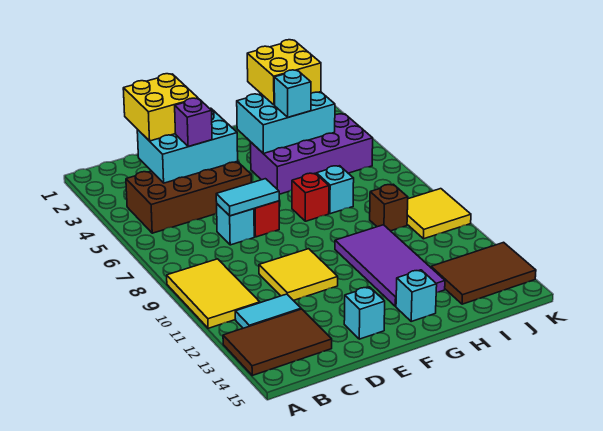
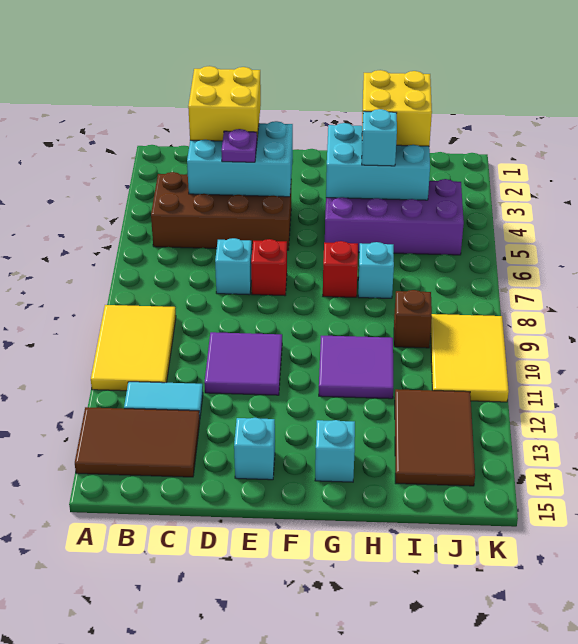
purple 1x1 brick [175,98,212,147] -> purple 1x1 plate [221,129,257,162]
cyan 1x2 tile [216,179,279,216] -> none
yellow 2x2 tile [259,249,338,301] -> purple 2x2 tile [204,332,282,395]
purple 2x4 tile [335,225,445,306] -> purple 2x2 tile [319,336,393,399]
brown 2x3 tile [431,242,536,304] -> brown 2x3 tile turned to [395,389,475,486]
yellow 2x2 tile [407,189,471,239] -> yellow 2x3 tile [430,314,509,402]

